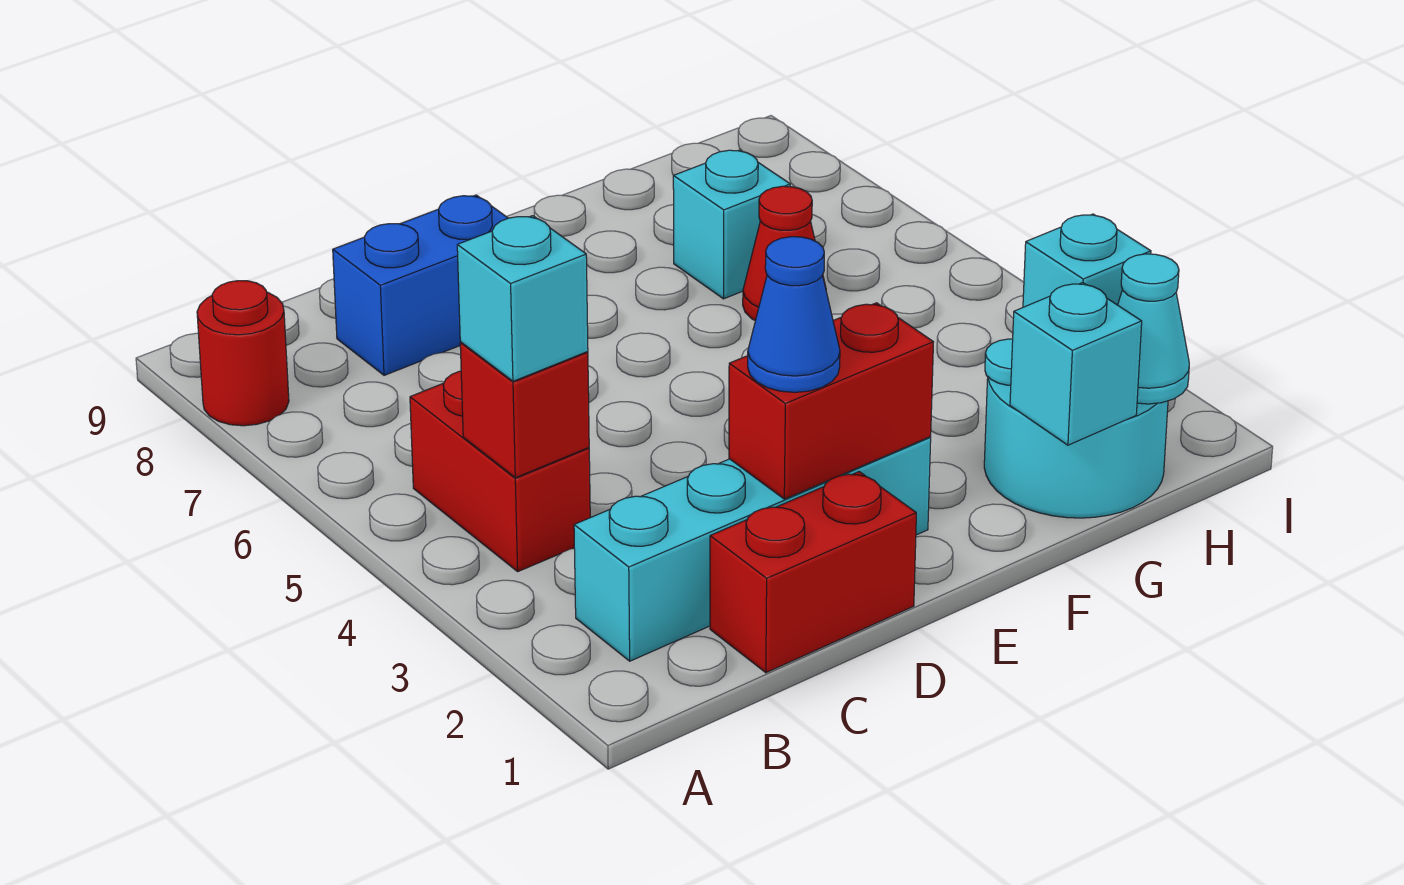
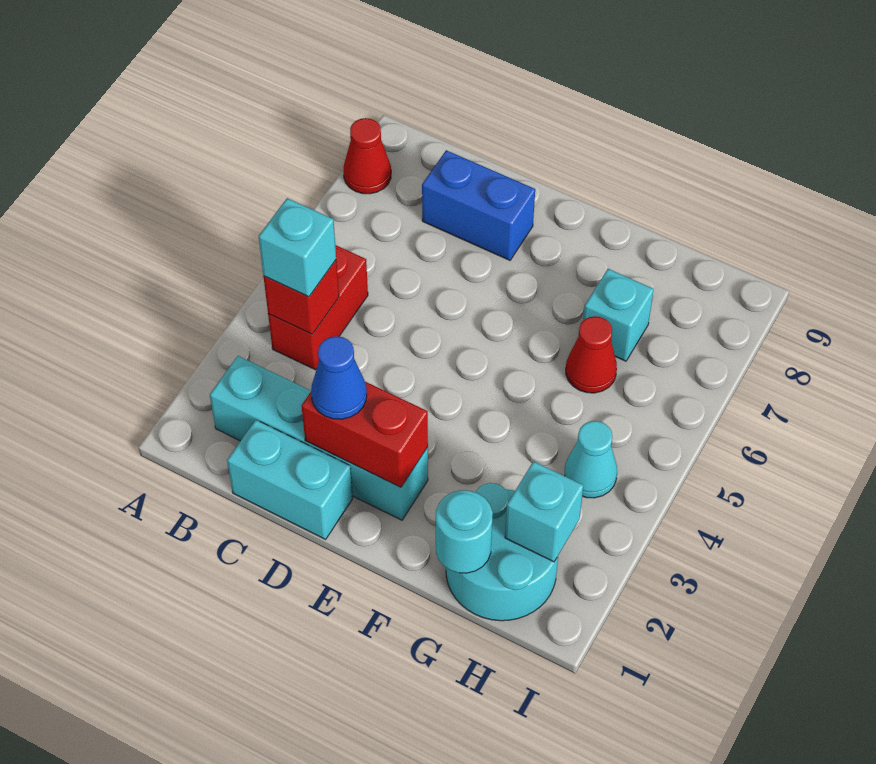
red 1x1 round brick [197,281,289,426] -> red 1x1 cone [343,118,391,194]
red 1x2 brick [710,472,916,673] -> cyan 1x2 brick [227,420,353,539]
cyan 1x1 brick [1010,283,1142,445] -> cyan 1x1 round brick [436,490,493,573]
cyan 1x1 cone [1118,254,1189,404] -> cyan 1x1 cone moved to [565,421,617,498]

